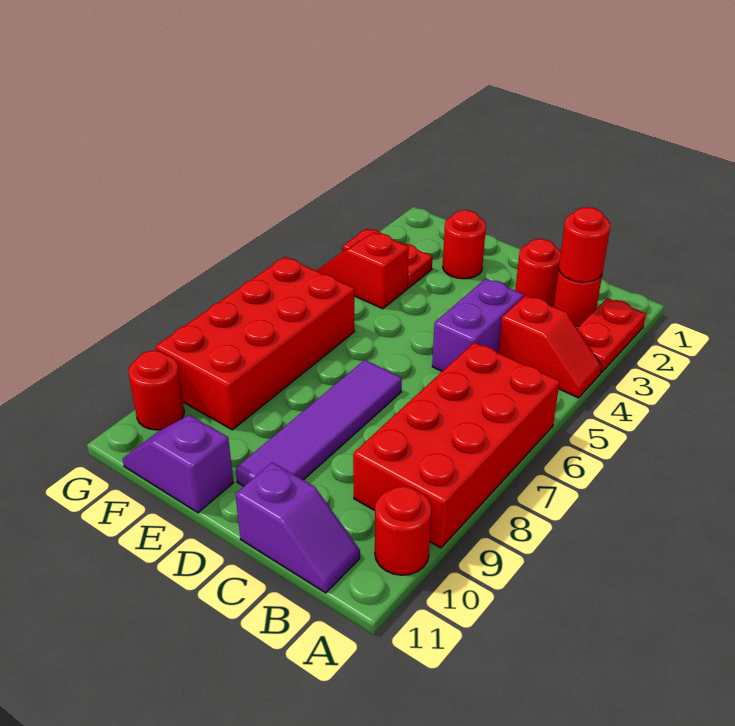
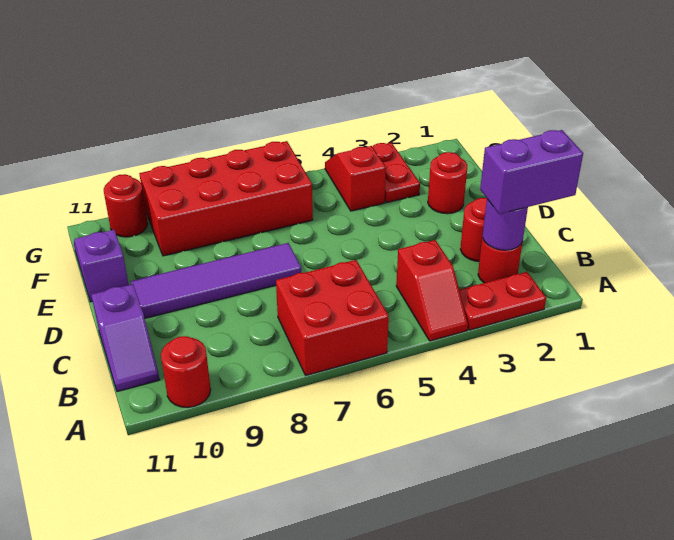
red 2x4 brick [353,342,560,548] -> red 2x2 brick [276,260,389,375]
red 1x1 round brick [559,207,610,282] -> purple 1x1 round brick [483,199,528,250]
purple 1x2 brick [432,279,524,371] -> purple 1x2 brick moved to [480,130,583,214]

